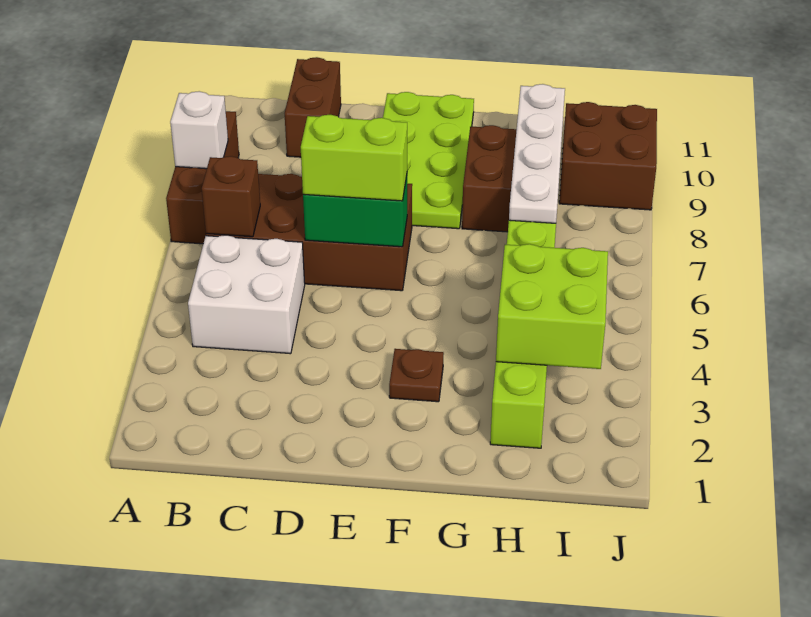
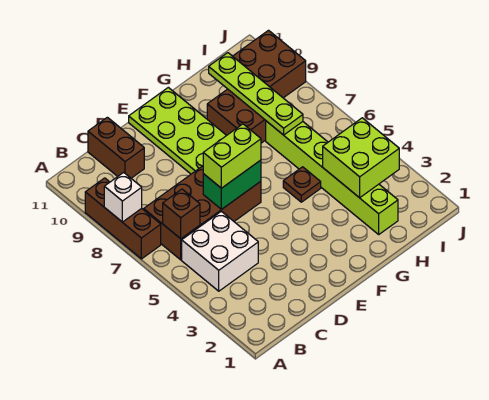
brown 1x1 plate [389,349,444,402] -> brown 1x1 plate moved to [283,167,321,202]
white 1x4 plate [509,84,565,223] -> lime 1x4 plate [209,53,303,135]

